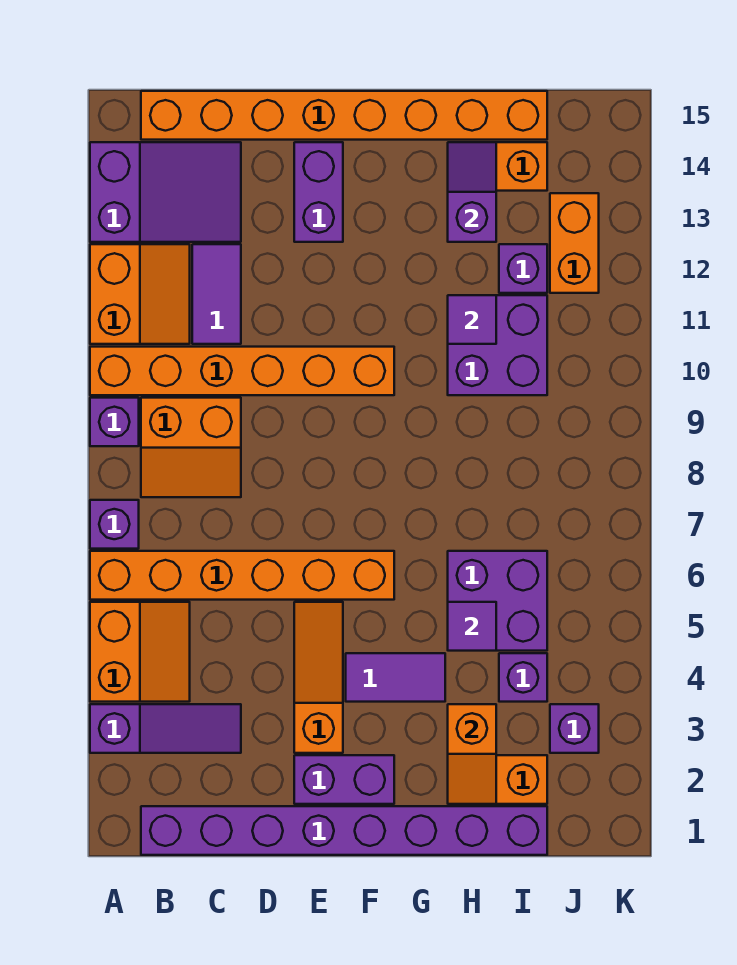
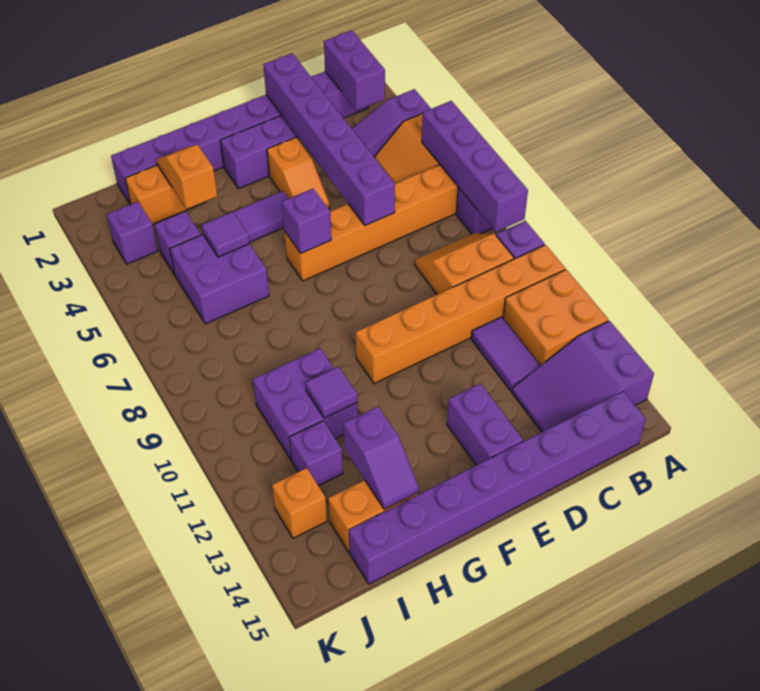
none -> purple 1x4 brick [422,101,528,232]
orange 2x2 slope [90,244,190,344] -> orange 2x2 brick [503,269,608,366]
none -> purple 1x2 brick [324,30,385,111]
orange 1x8 brick [141,91,547,140] -> purple 1x8 brick [349,391,646,584]
none -> purple 1x6 brick [263,53,395,226]
orange 1x3 slope [294,602,343,753] -> orange 1x2 slope [267,137,330,209]
none -> purple 1x1 brick [282,189,331,253]
orange 1x2 brick [550,193,599,293] -> orange 1x1 brick [272,468,327,538]

